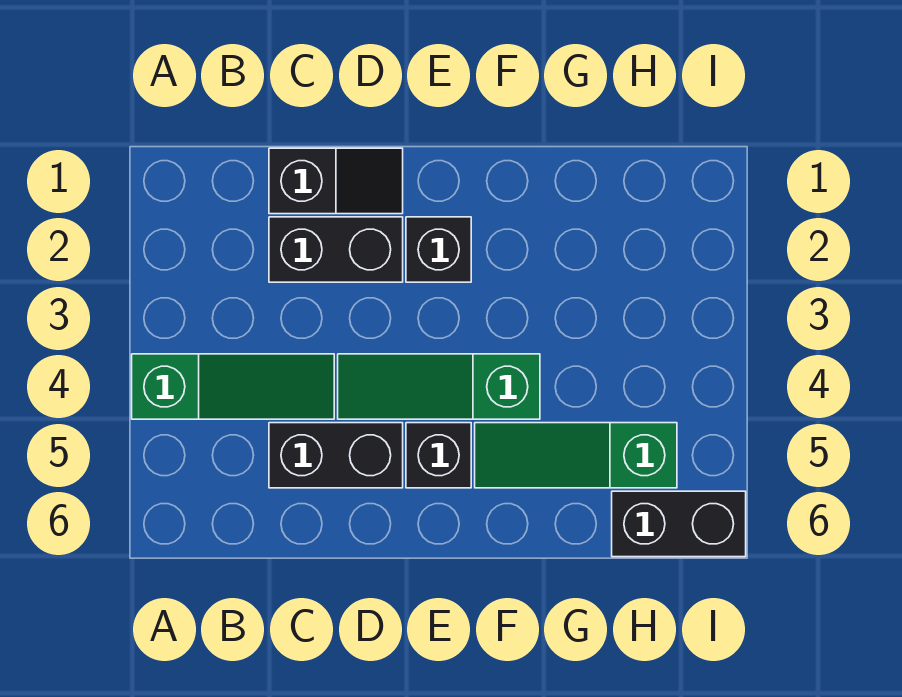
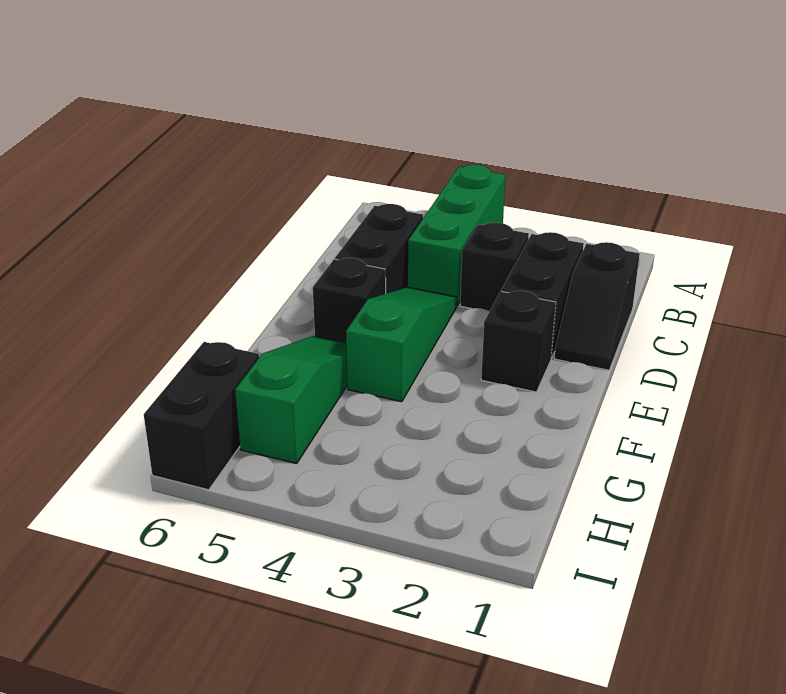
green 1x3 slope [132,354,334,419] -> green 1x3 brick [408,164,506,306]
none -> black 1x1 brick [460,223,529,311]

